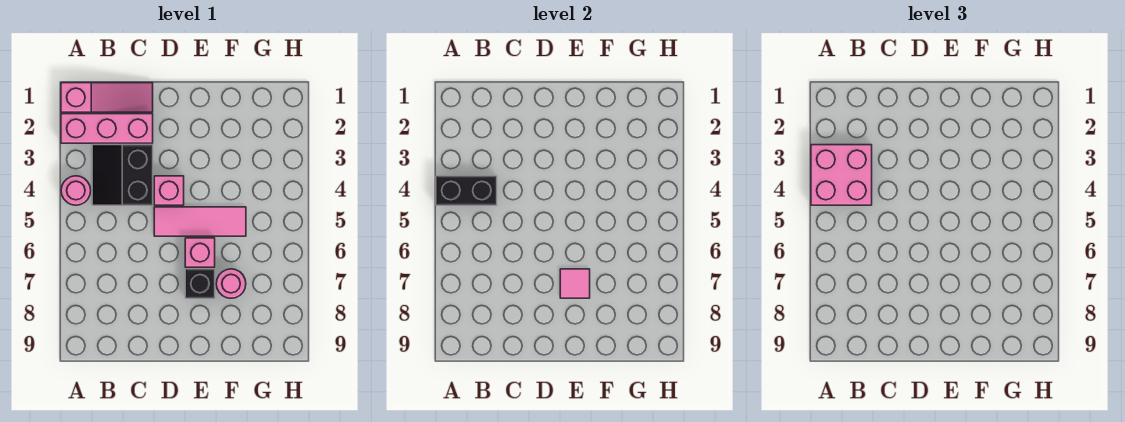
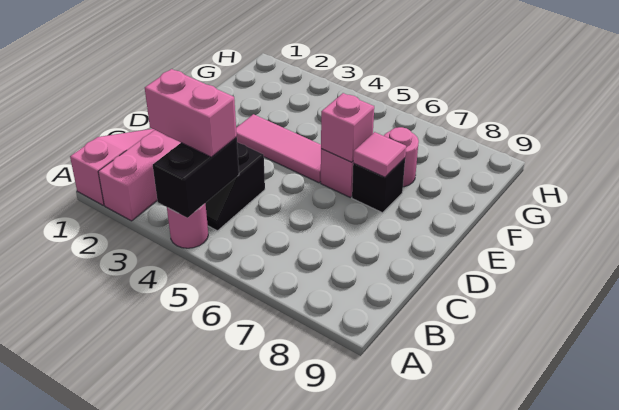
pink 2x2 brick [811,145,872,205] -> pink 1x2 brick [145,69,237,157]
pink 1x1 brick [154,176,184,205] -> pink 1x1 brick moved to [321,93,374,162]
pink 1x3 tile [154,207,246,236] -> pink 1x3 tile turned to [236,114,321,183]

